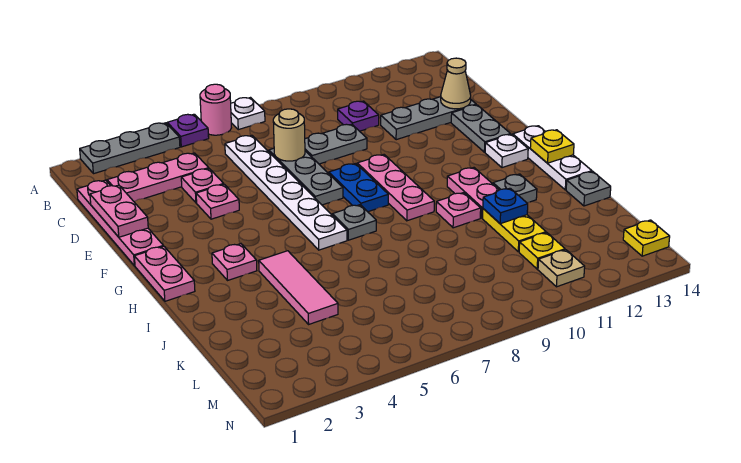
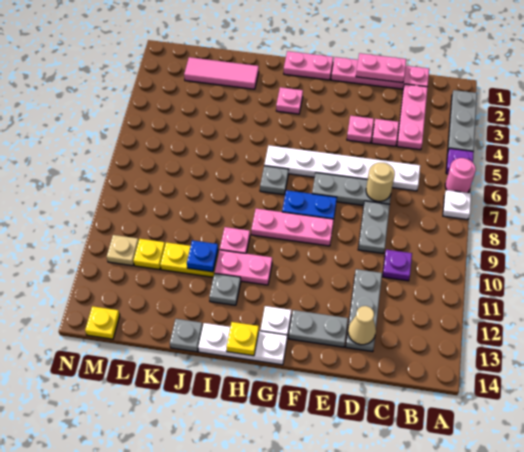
pink 1x3 tile [259,251,338,324] -> pink 1x3 tile moved to [184,57,259,89]

